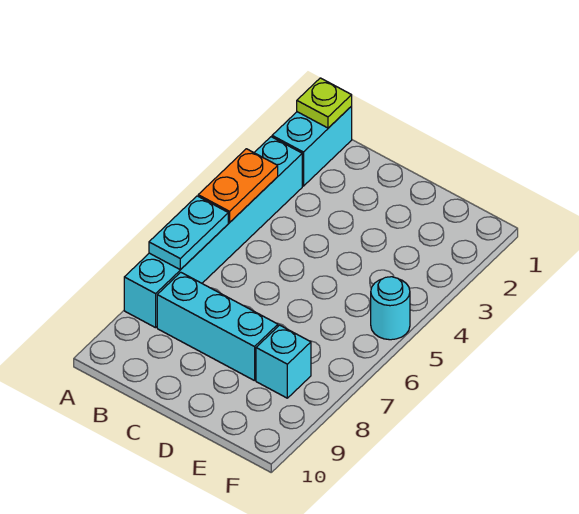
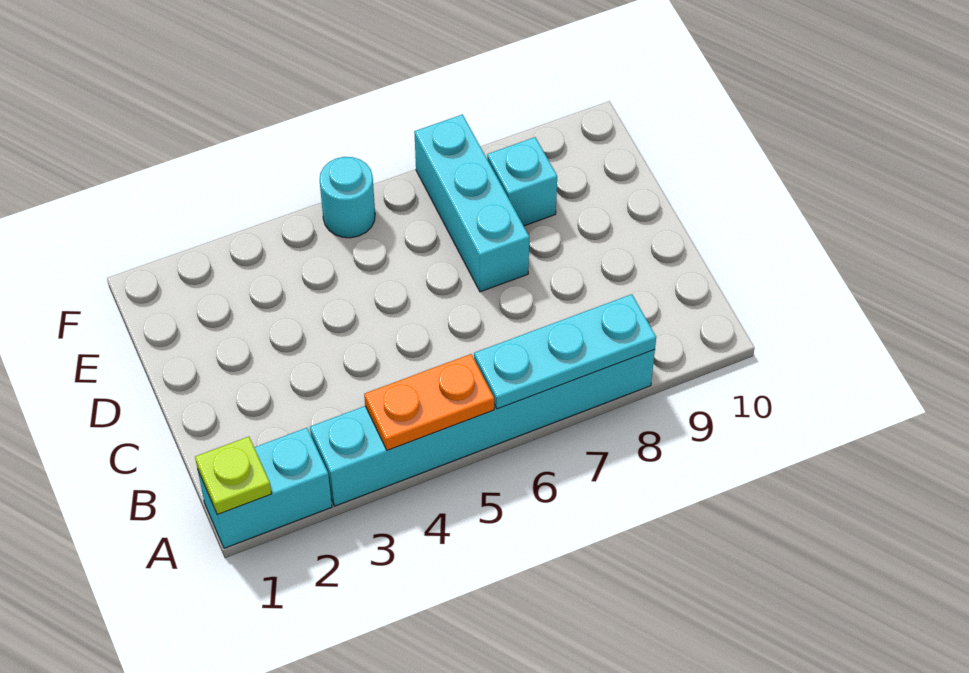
cyan 1x2 plate [149,196,228,270] -> cyan 1x3 plate [474,294,656,409]
cyan 1x3 brick [157,272,278,381] -> cyan 1x3 brick moved to [414,115,529,292]

